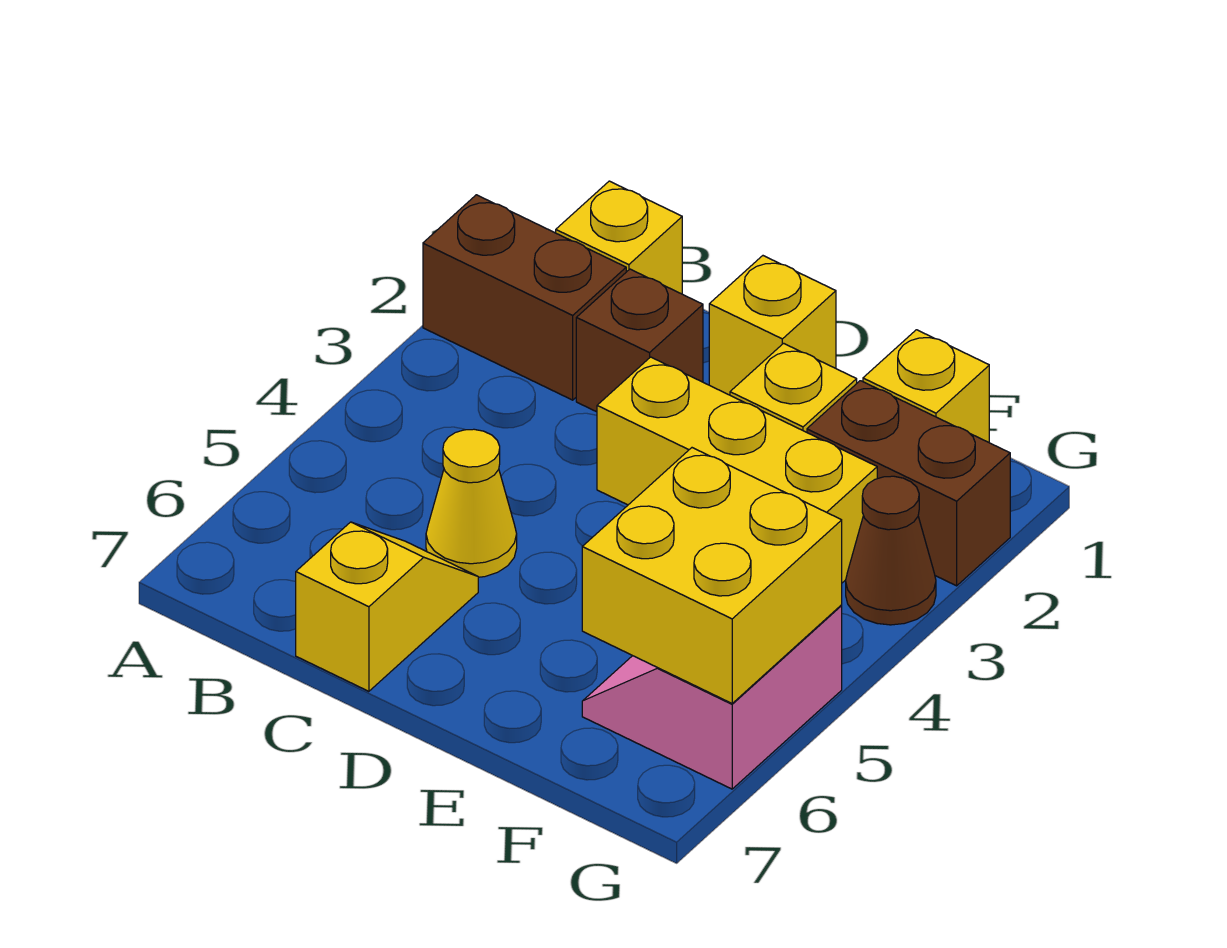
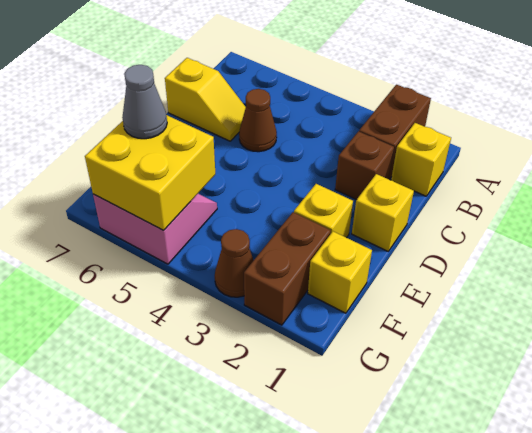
yellow 1x1 cone [426,429,517,577] -> brown 1x1 cone [239,89,277,152]
yellow 1x3 brick [597,357,877,583] -> none
none -> grey 1x1 cone [122,65,167,139]

